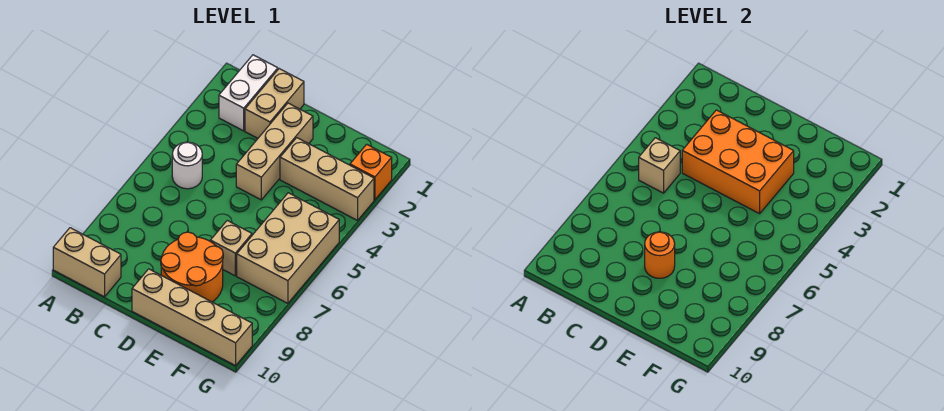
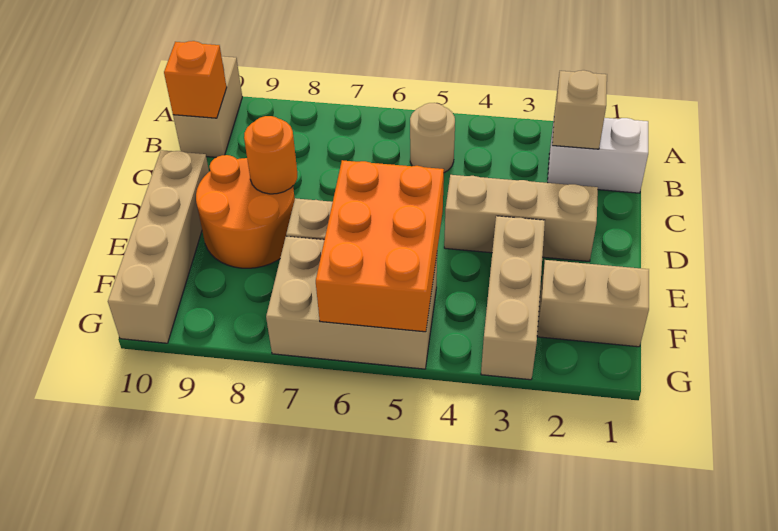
white 1x1 round brick [172,142,202,189] -> tan 1x1 round brick [410,103,455,173]
tan 1x1 brick [639,138,680,193] -> tan 1x1 brick moved to [552,70,607,149]
tan 1x2 brick [245,69,304,138] -> tan 1x2 brick moved to [537,260,649,347]
orange 2x3 brick [682,110,794,214] -> orange 2x3 brick moved to [316,160,444,332]
orange 1x1 brick [350,144,392,200] -> orange 1x1 brick moved to [164,41,227,118]

